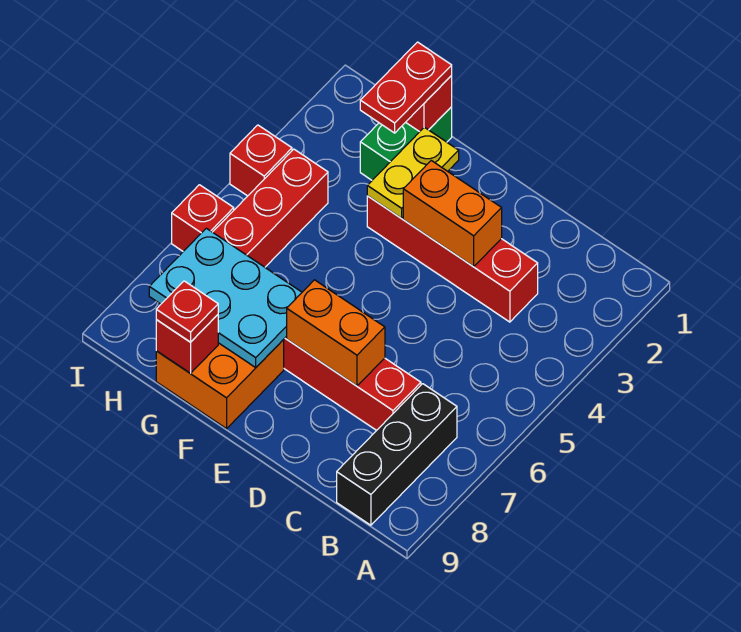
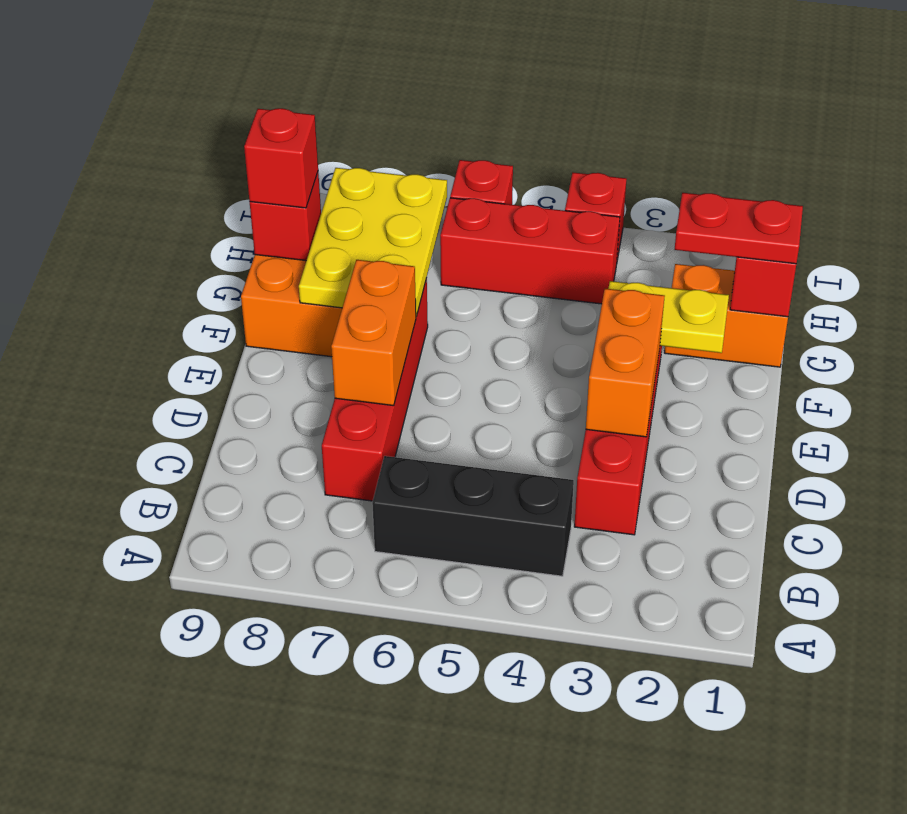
black 1x3 brick [337,384,457,525] -> black 1x3 brick moved to [372,456,574,576]
cyan 2x3 plate [149,228,302,367] -> yellow 2x3 plate [299,168,447,316]
green 1x2 brick [360,107,452,180] -> orange 1x2 brick [664,264,788,367]
red 1x1 plate [156,281,218,342] -> red 1x1 brick [244,108,318,208]

